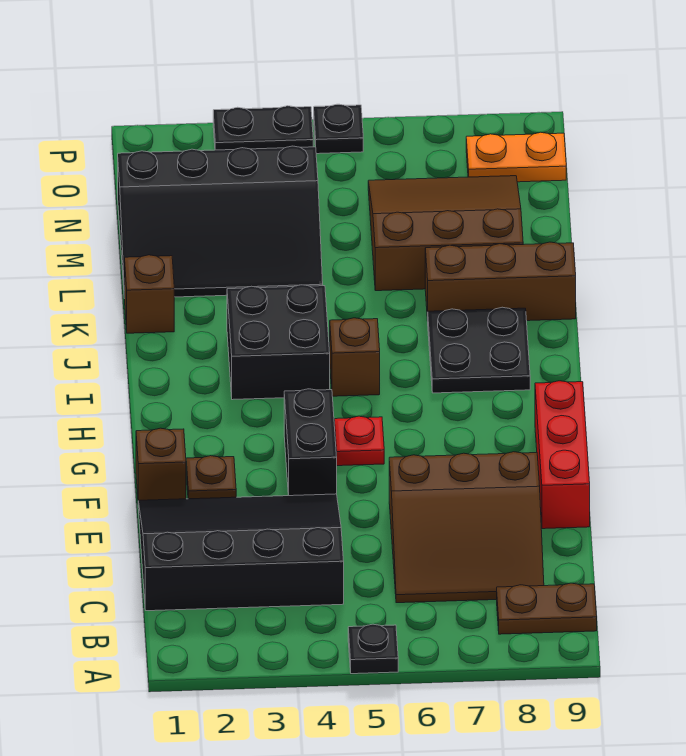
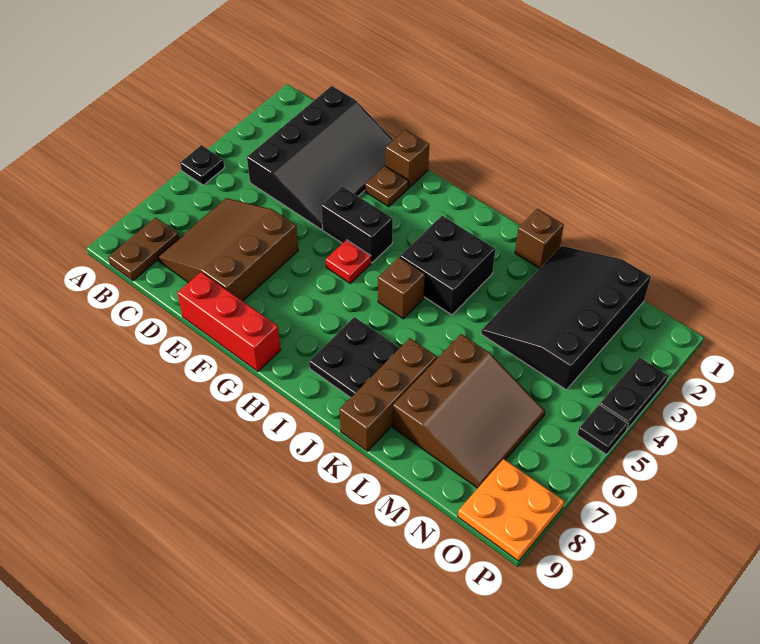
orange 1x2 plate [466,132,566,182] -> orange 2x2 plate [458,459,564,561]

